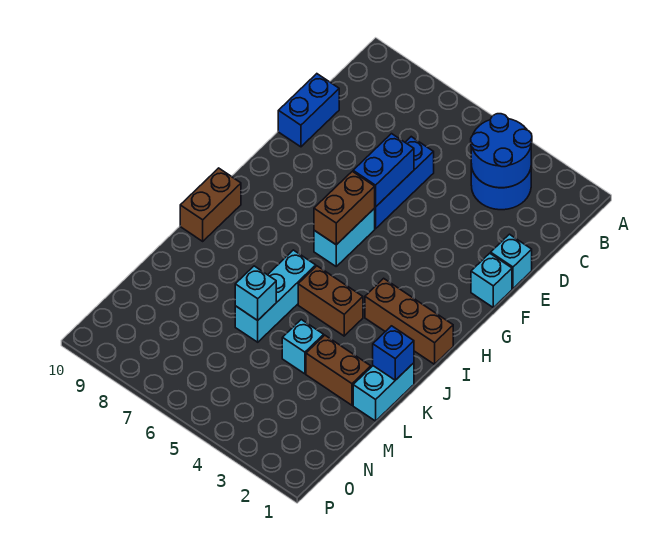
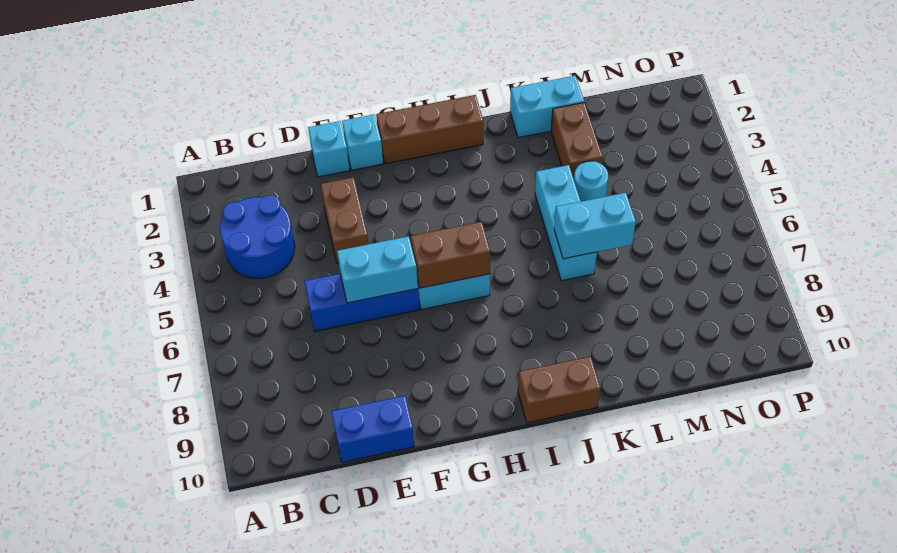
blue 2x2 round brick [471,114,532,188] -> none
blue 1x2 brick [353,134,414,207] -> cyan 1x2 brick [337,236,418,303]
brown 1x3 brick [365,278,453,364] -> brown 1x3 brick turned to [376,95,483,164]
brown 1x2 brick [298,266,363,336] -> brown 1x2 brick moved to [321,177,368,263]
cyan 1x3 brick [235,250,316,342] -> cyan 1x3 brick turned to [535,165,597,281]
blue 1x1 brick [373,326,414,380] -> none
cyan 1x1 brick [282,320,324,374] -> cyan 1x1 round brick [574,161,608,202]
cyan 1x1 brick [235,266,276,320] -> cyan 1x2 brick [554,193,636,259]

